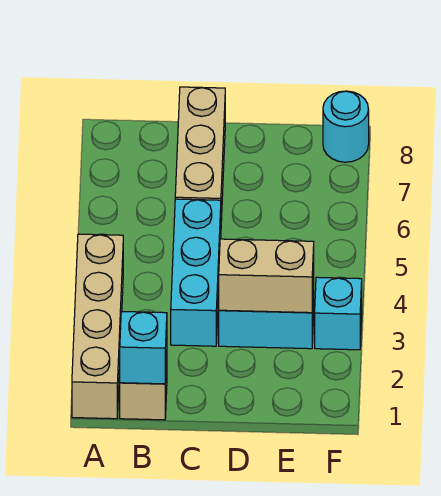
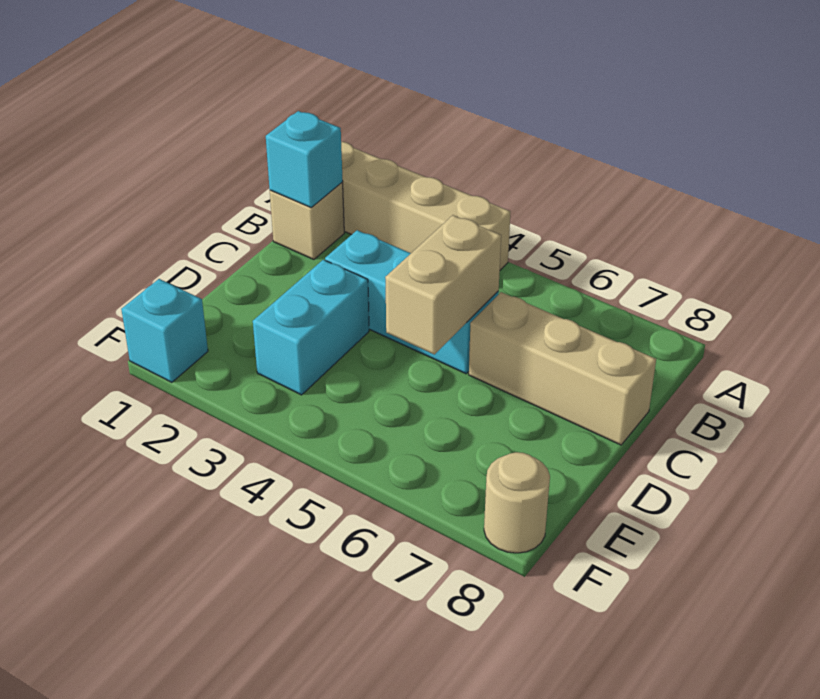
tan 1x2 brick [219,239,314,313] -> tan 1x2 brick moved to [385,215,501,354]
cyan 1x1 brick [315,277,362,350] -> cyan 1x1 brick moved to [121,279,208,382]
cyan 1x1 round brick [323,91,369,162] -> tan 1x1 round brick [484,452,550,553]

